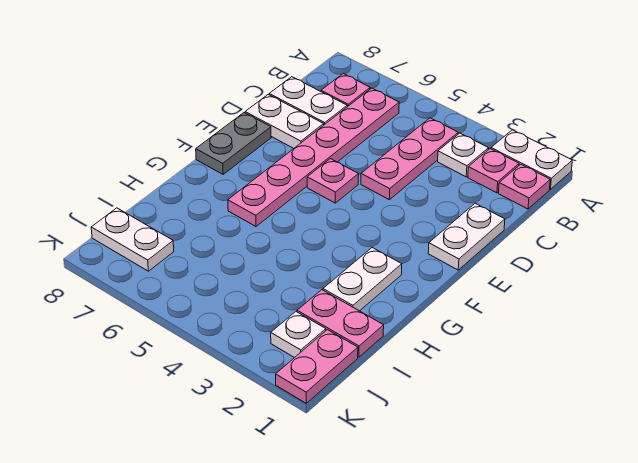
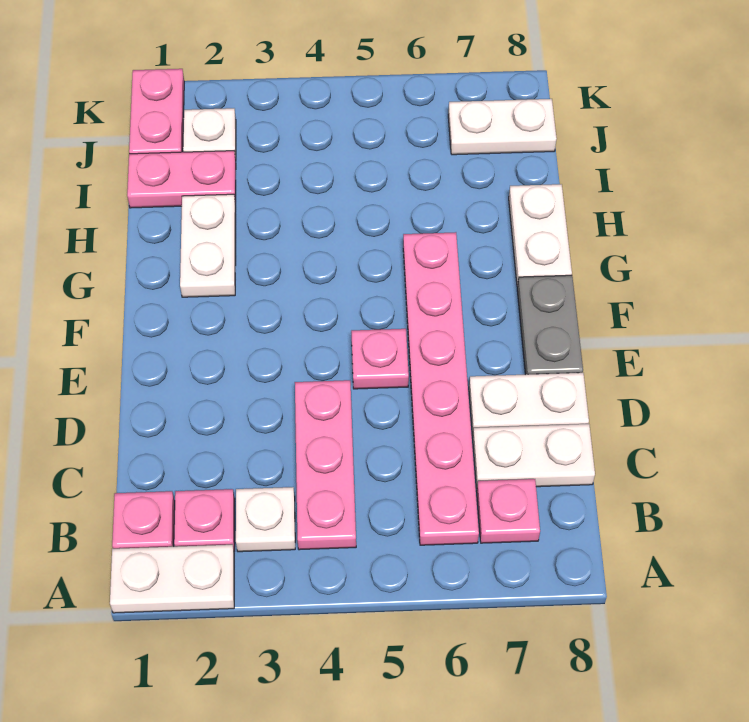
white 1x2 plate [428,203,505,270] -> white 1x2 plate moved to [509,184,572,287]

